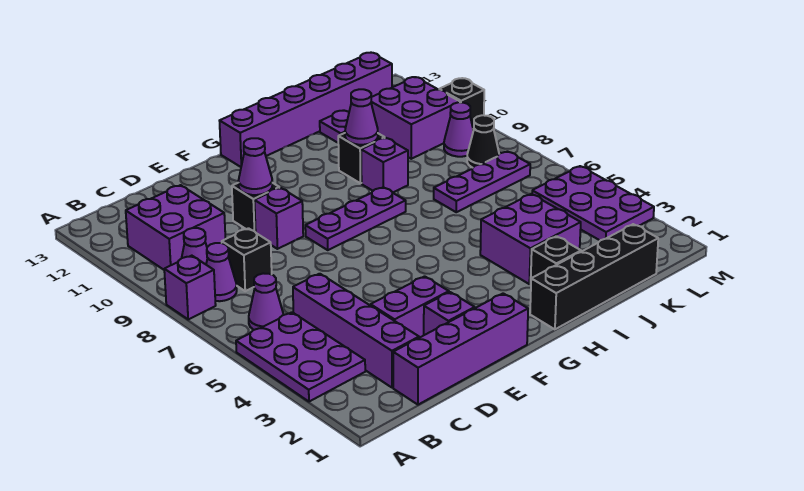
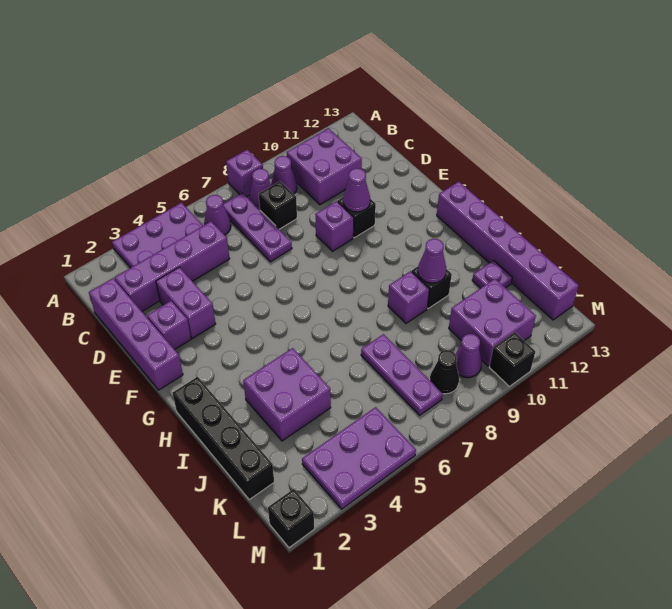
purple 1x3 plate [305,187,406,250] -> purple 1x3 plate moved to [223,193,292,262]
black 1x1 brick [531,236,581,279] -> black 1x1 brick moved to [268,489,314,547]

